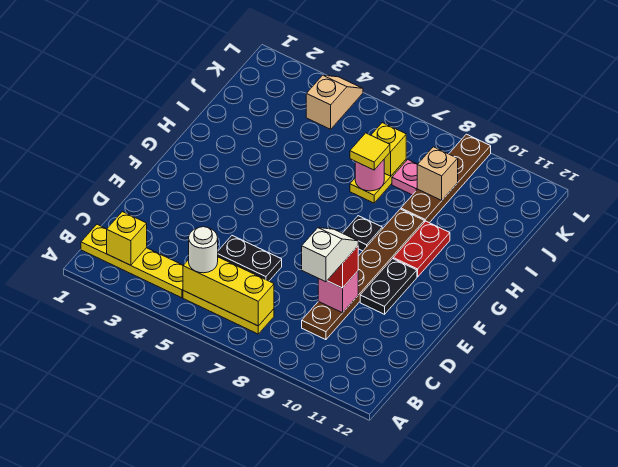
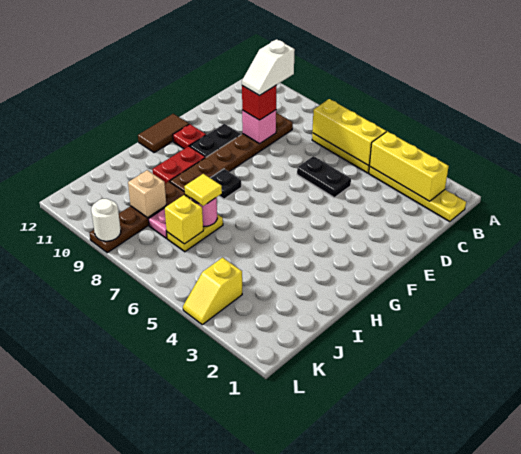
yellow 1x1 brick [107,212,147,265] -> yellow 1x3 brick [370,131,449,201]
white 1x1 round brick [189,227,218,273] -> white 1x1 round brick moved to [91,199,121,241]
none -> red 1x1 plate [173,124,206,149]
none -> brown 1x2 tile [138,114,189,153]
tan 1x2 slope [306,75,363,129] -> yellow 1x2 slope [183,258,242,325]

